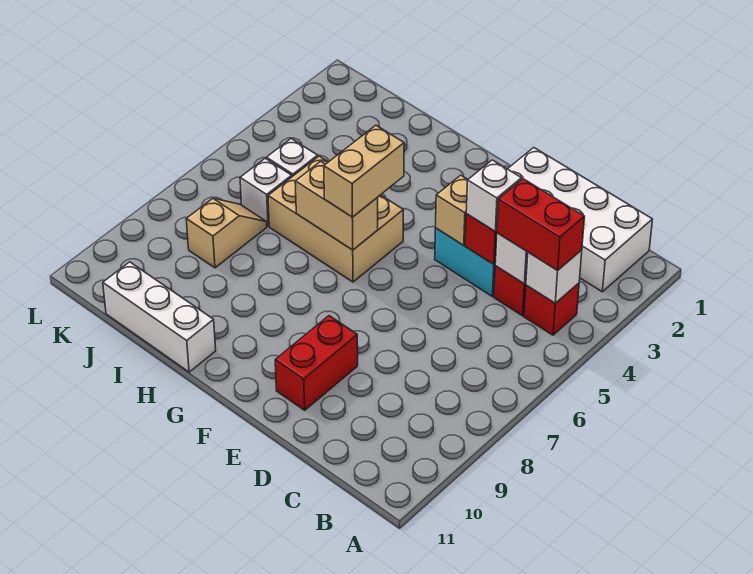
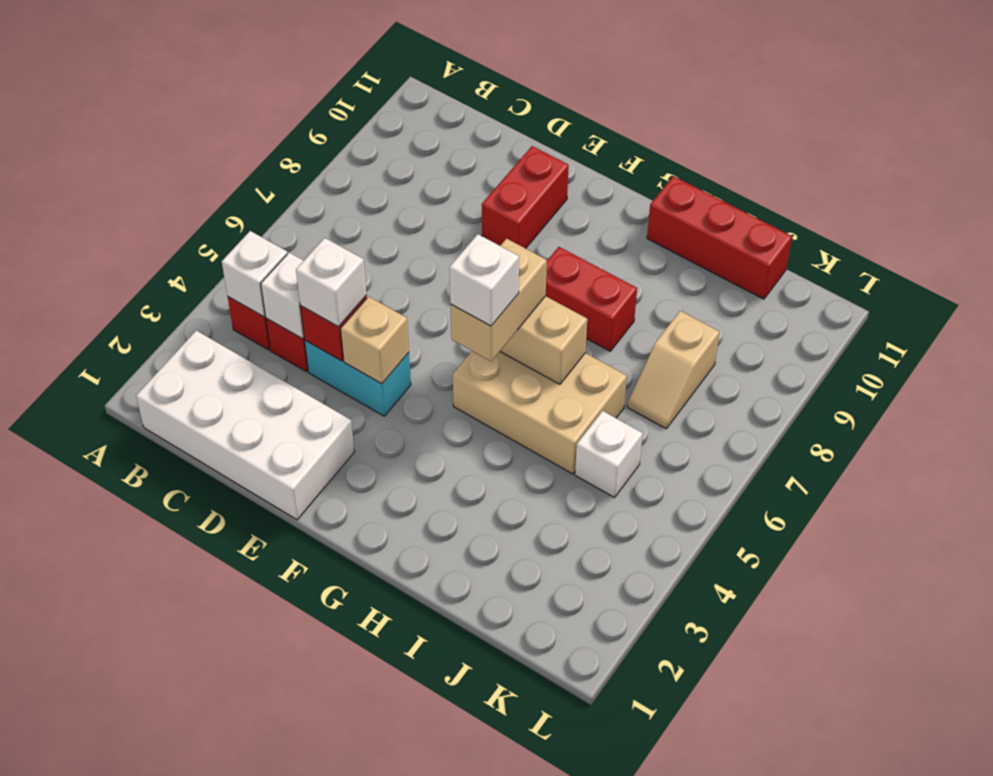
red 1x2 brick [497,179,585,270] -> red 1x2 brick moved to [546,247,637,351]
white 1x3 brick [103,262,216,372] -> red 1x3 brick [647,176,792,299]
white 1x1 brick [240,158,292,226] -> white 1x1 brick moved to [449,234,519,326]

